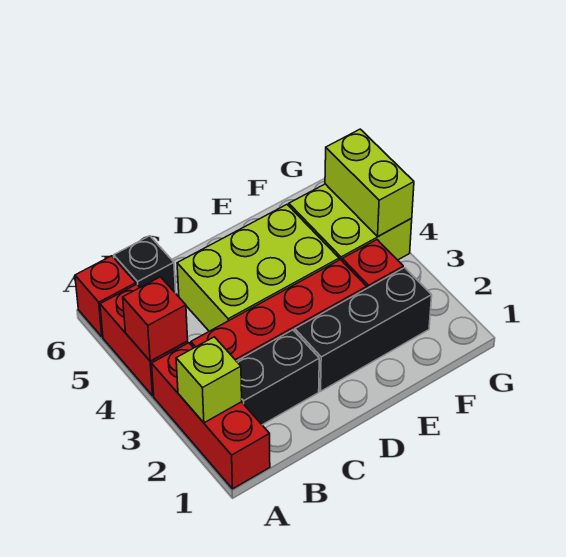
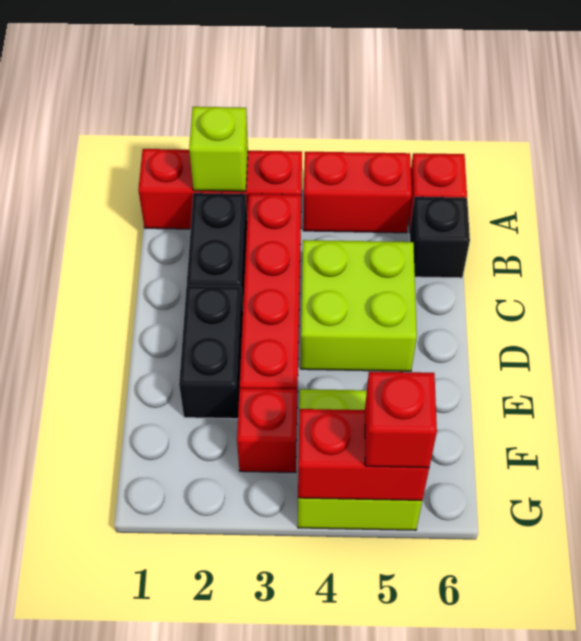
red 1x1 brick [123,277,188,361] -> red 1x1 brick moved to [365,372,437,468]
lime 2x3 brick [177,205,339,331] -> lime 2x2 brick [301,240,417,371]
black 1x3 brick [295,268,432,391] -> black 1x2 brick [179,286,243,419]
lime 1x2 brick [325,129,414,236] -> red 1x2 brick [298,409,429,500]

